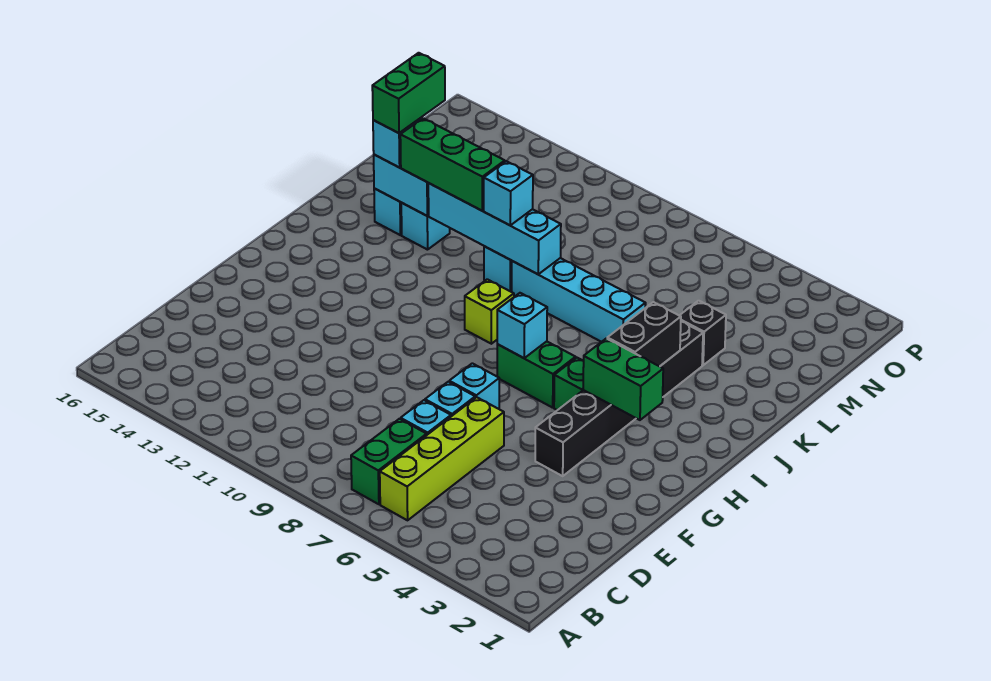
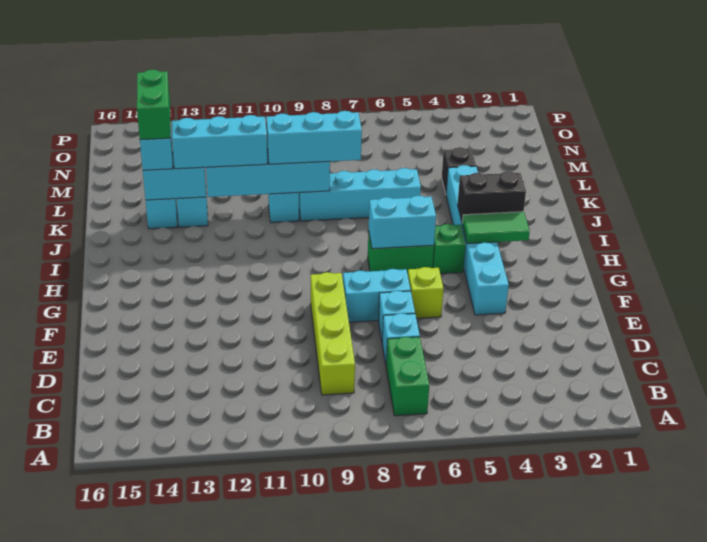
lime 1x4 brick [380,397,504,520] -> lime 1x4 brick moved to [311,272,355,395]
black 1x6 brick [535,321,703,476] -> cyan 1x6 brick [446,165,509,315]
cyan 1x1 brick [449,363,499,409] -> cyan 1x2 brick [343,269,411,322]
green 1x2 brick [583,338,663,420] -> green 1x2 tile [462,212,530,244]
cyan 1x1 brick [497,293,547,358] -> cyan 1x2 brick [369,196,436,249]
black 1x2 brick [607,302,681,366] -> black 1x2 brick turned to [457,171,526,222]
lime 1x1 brick [465,279,514,344] -> lime 1x1 brick moved to [408,267,443,318]
cyan 1x1 brick [484,161,533,225] -> cyan 1x3 brick [266,111,362,164]
green 1x3 brick [400,118,505,211] -> cyan 1x3 brick [172,115,267,169]

